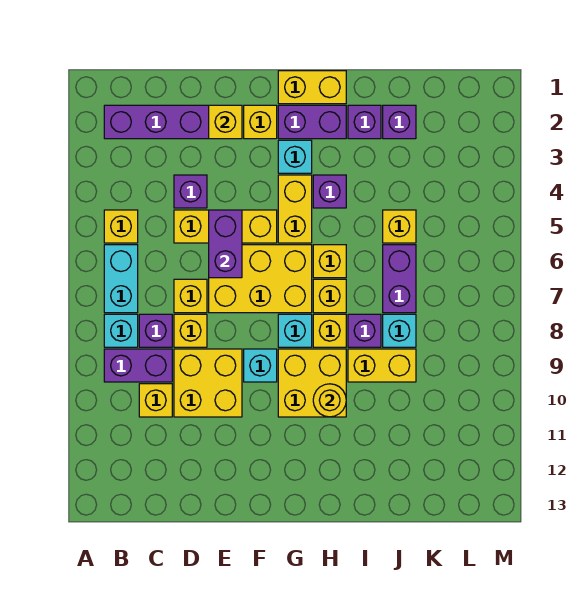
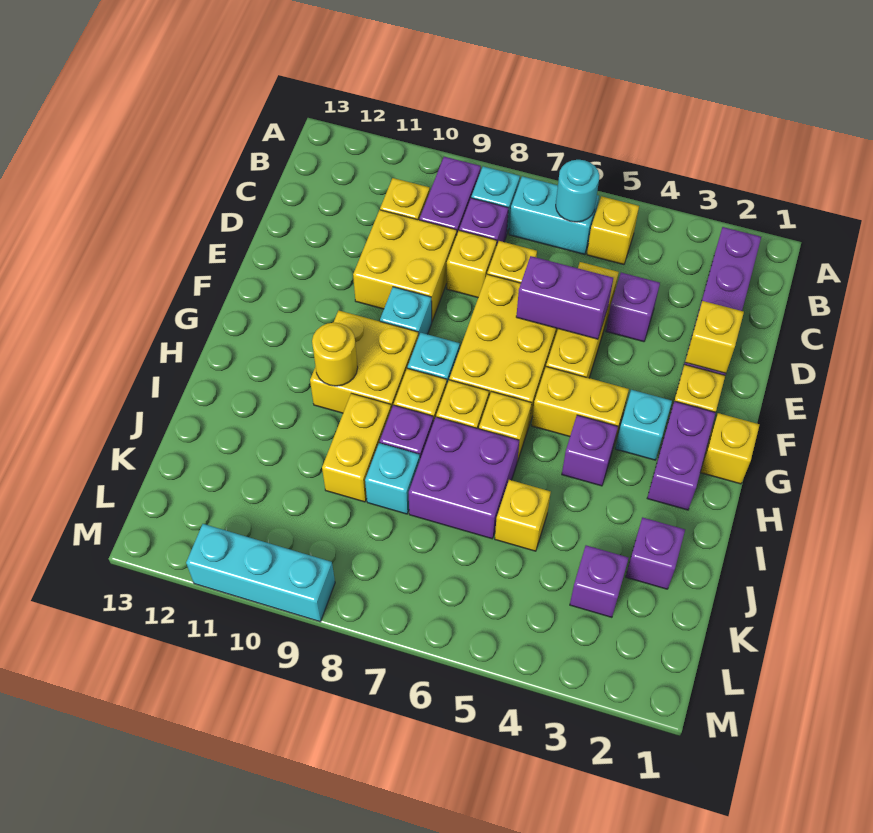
none -> cyan 1x1 round brick [556,160,600,222]
yellow 1x2 brick [278,71,346,104] -> yellow 1x1 brick [700,413,759,484]
purple 1x1 brick [348,105,381,139] -> purple 1x1 brick moved to [570,545,629,617]
purple 1x2 brick [383,245,416,313] -> purple 2x2 brick [409,417,519,539]
none -> cyan 1x3 brick [186,524,335,622]

